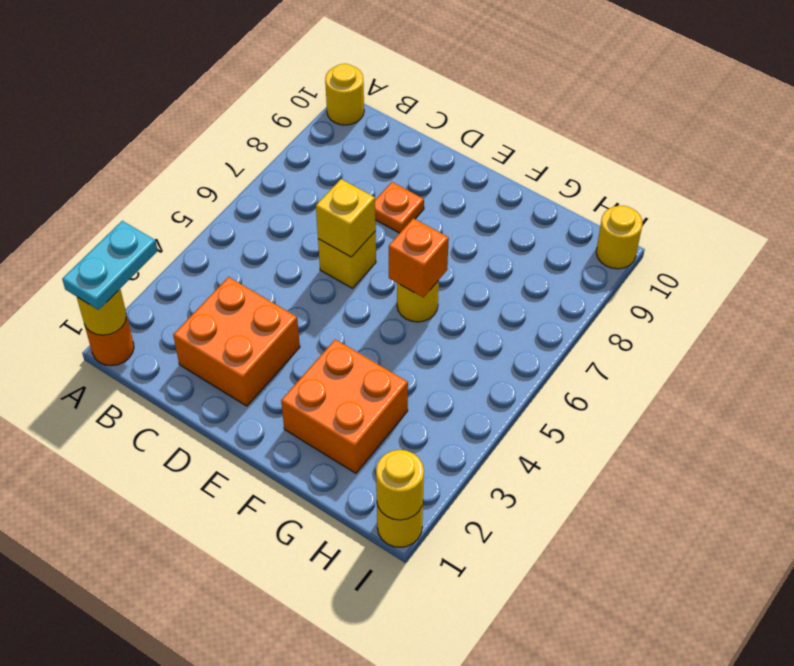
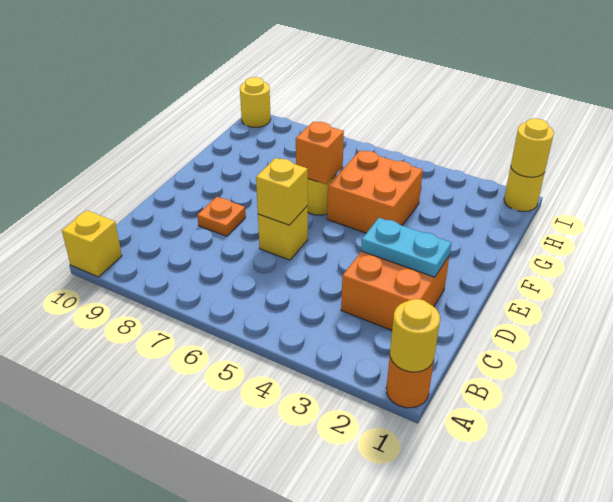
cyan 1x2 plate [62,221,158,310] -> cyan 1x2 plate moved to [361,218,451,277]
yellow 1x1 round brick [325,64,364,125] -> yellow 1x1 brick [62,210,122,277]
orange 2x2 brick [281,339,408,473] -> orange 2x2 brick moved to [327,150,423,233]

